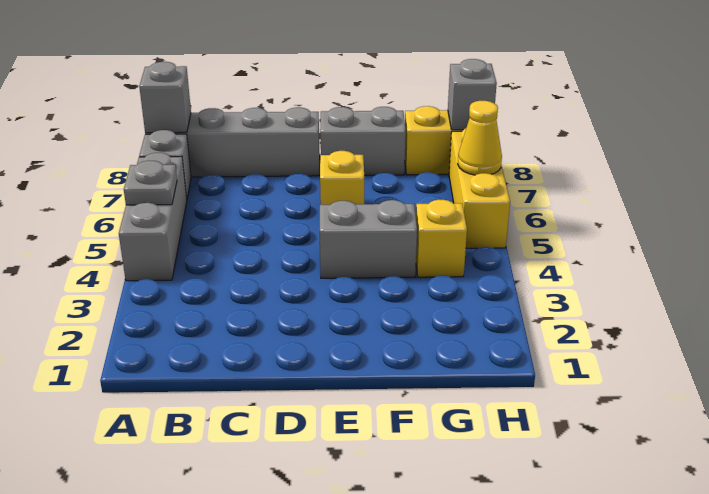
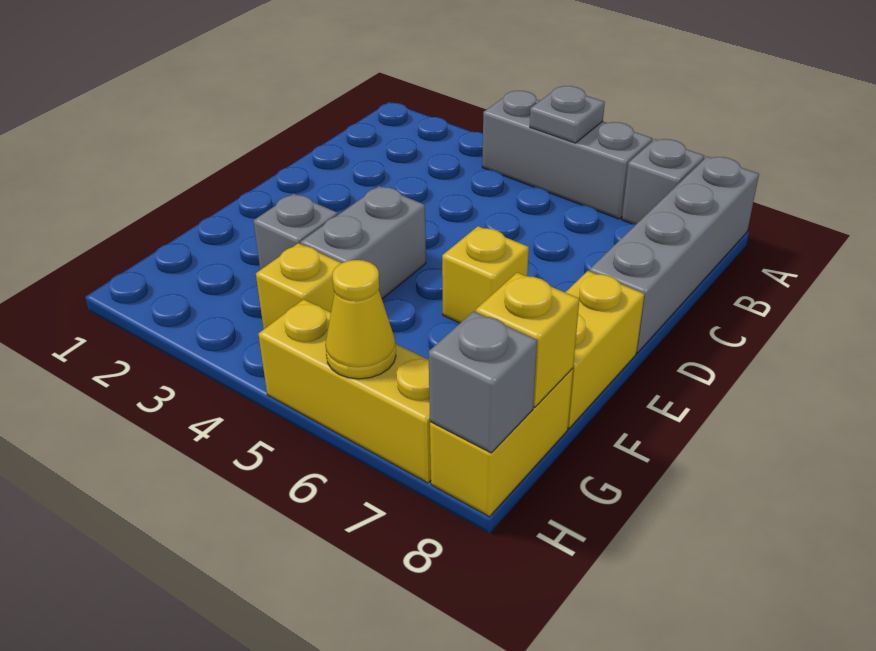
grey 1x1 brick [139,62,191,133] -> grey 1x1 brick moved to [254,194,338,270]
grey 1x2 brick [320,107,406,175] -> yellow 1x2 brick [565,271,644,428]
none -> yellow 1x1 brick [476,272,579,407]

